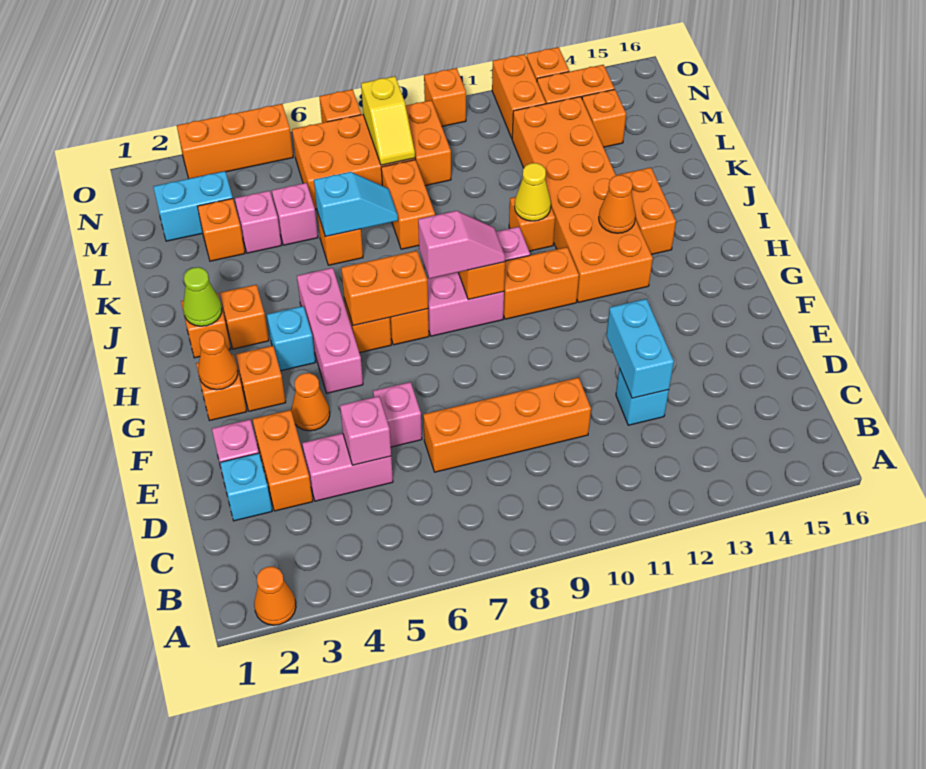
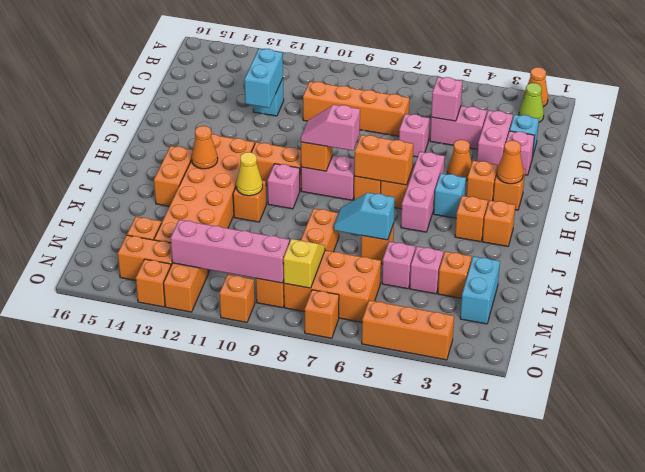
orange 1x2 brick [253,410,313,511] -> pink 1x2 brick [477,110,513,166]
lime 1x1 cone [183,267,222,326] -> lime 1x1 cone moved to [519,83,544,122]
cyan 1x2 brick [153,171,233,241] -> cyan 1x2 brick turned to [460,256,500,324]
none -> pink 1x4 brick [171,220,289,283]

